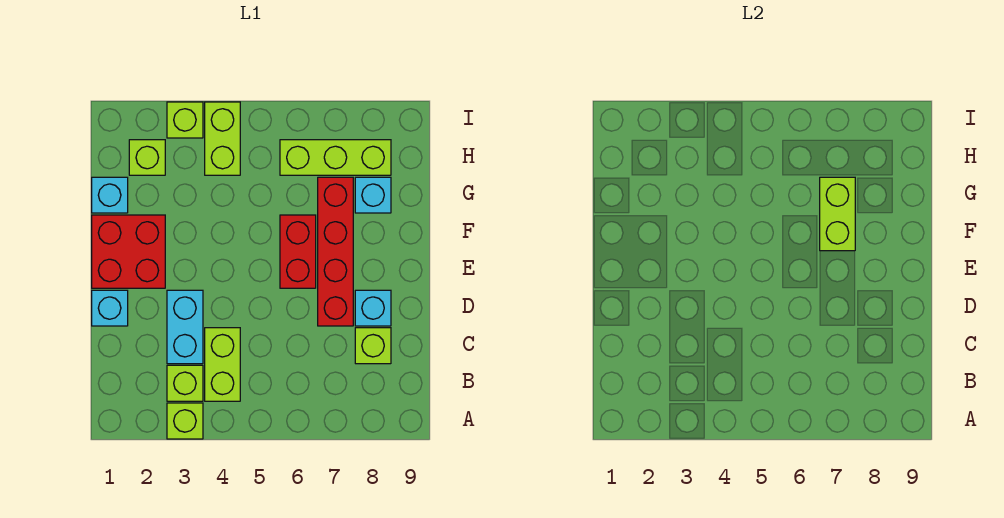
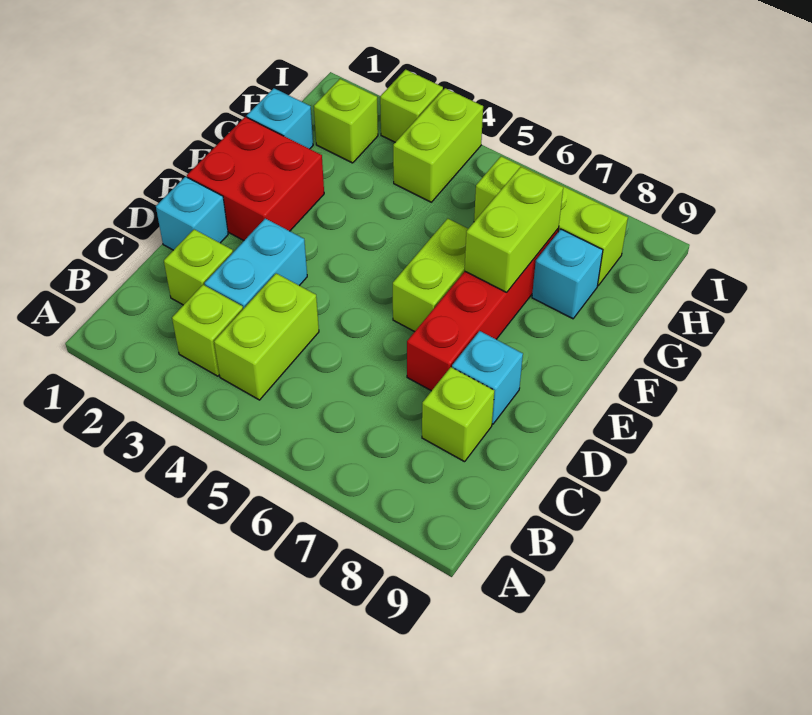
lime 1x1 brick [167,403,203,439] -> lime 1x1 brick moved to [164,229,233,305]
red 1x2 brick [280,215,316,288] -> lime 1x2 brick [393,219,468,332]

